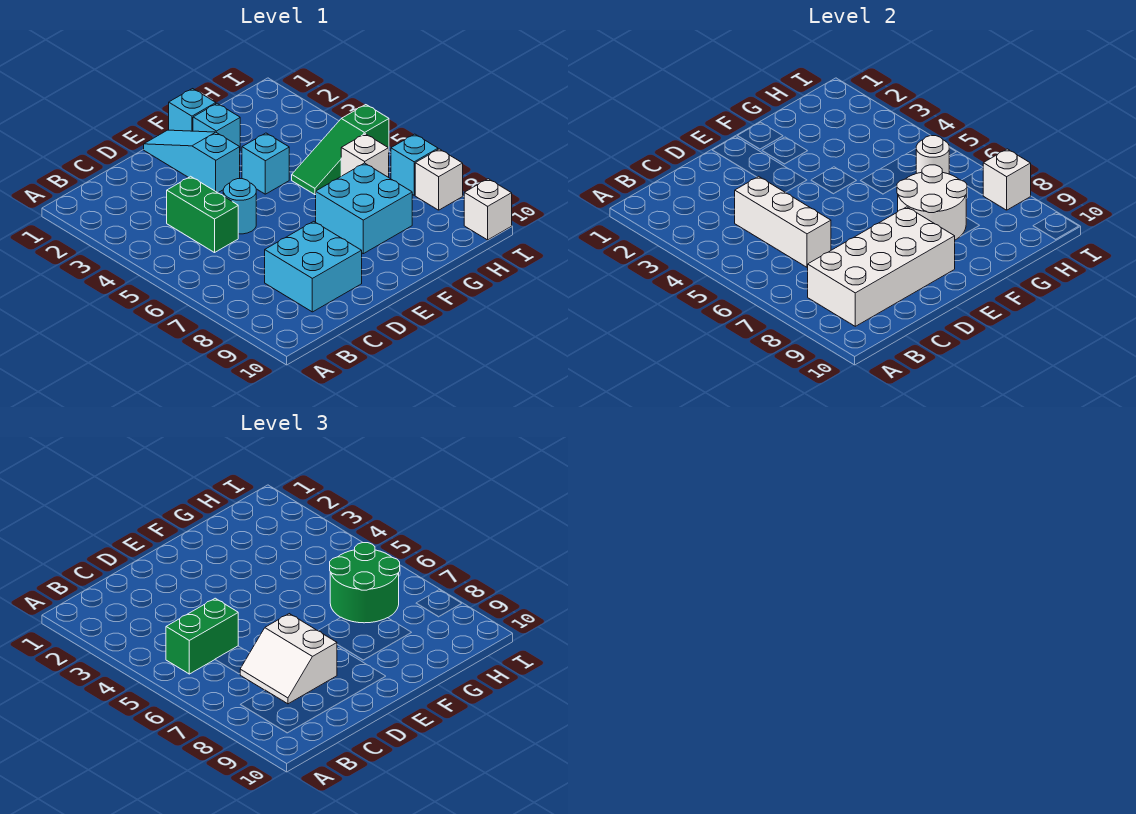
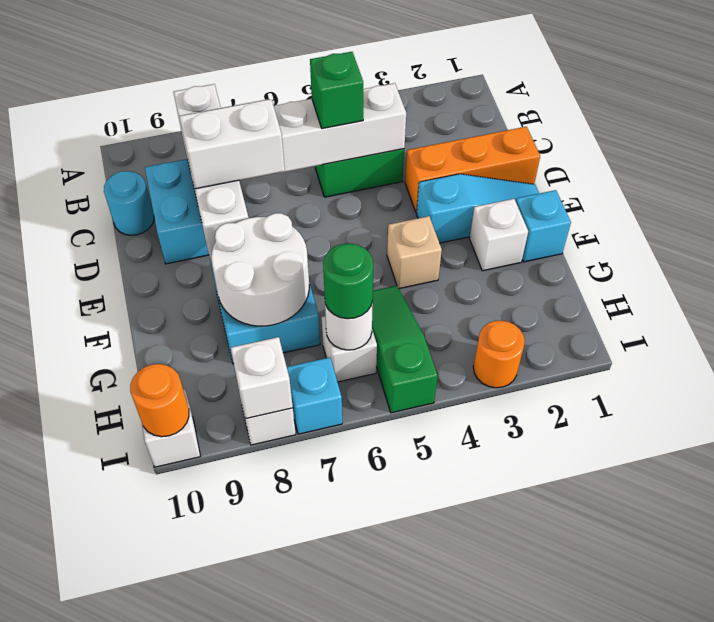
green 1x2 brick [166,598,238,674] -> green 1x1 brick [310,52,363,128]
white 2x4 brick [808,207,955,326] -> white 1x4 brick [173,84,248,259]
none -> orange 1x3 brick [405,127,540,213]
cyan 1x1 round brick [223,179,256,234] -> cyan 1x1 round brick moved to [104,171,154,235]
cyan 1x1 brick [193,103,240,147] -> white 1x1 brick [470,199,528,271]
cyan 1x1 brick [242,133,289,194] -> tan 1x1 brick [387,216,442,289]
green 2x2 round brick [330,543,400,623] -> green 1x1 round brick [323,243,373,319]
none -> orange 1x1 round brick [473,320,525,388]
none -> orange 1x1 round brick [130,364,189,437]

